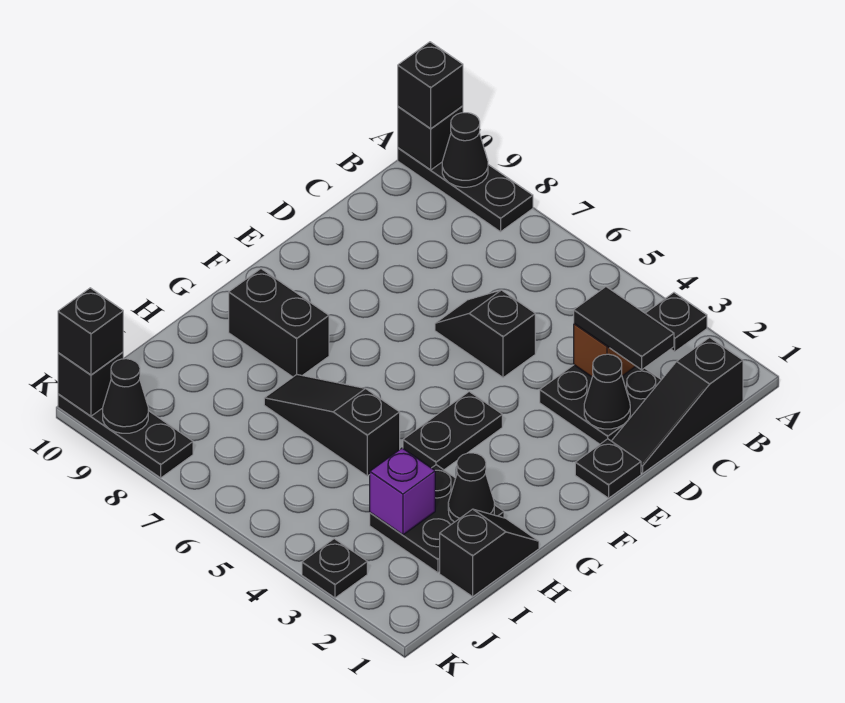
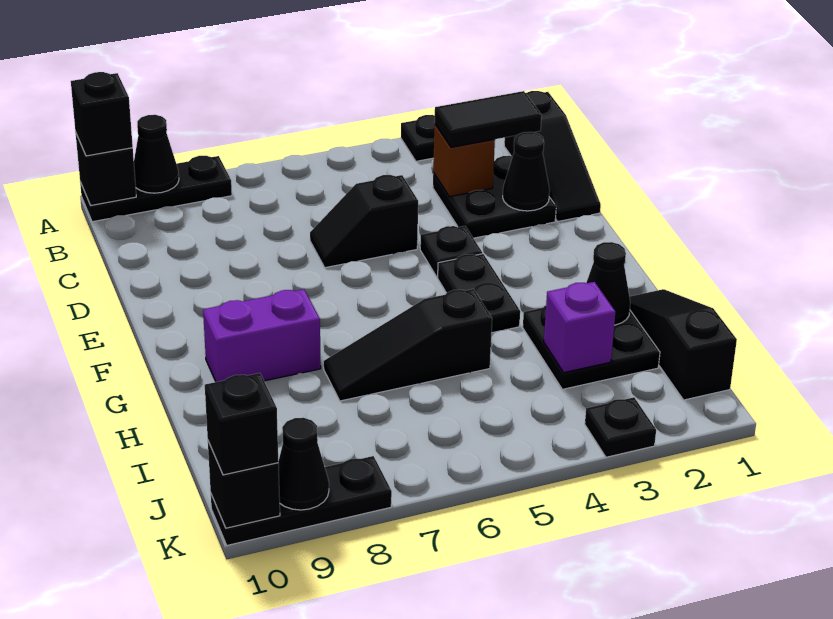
black 1x1 plate [575,439,641,498] -> black 1x1 plate moved to [420,226,482,277]
black 1x2 brick [229,269,329,377] -> purple 1x2 brick [203,289,321,382]
black 1x2 slope [440,509,539,597] -> black 1x3 slope [629,289,737,400]

